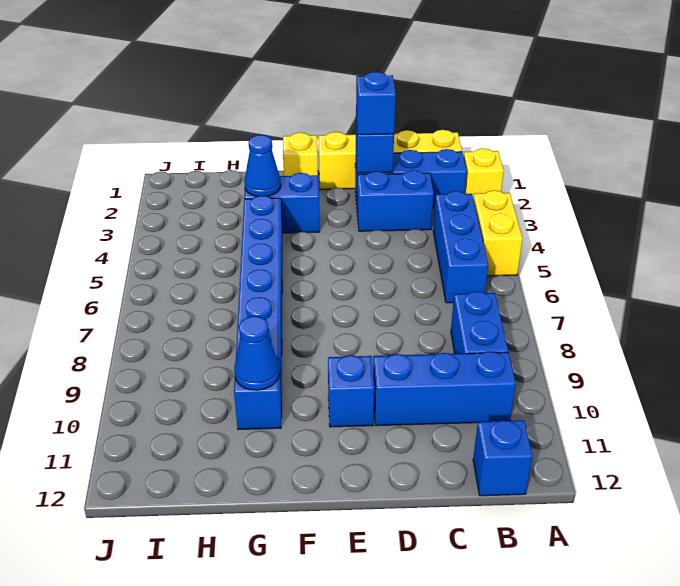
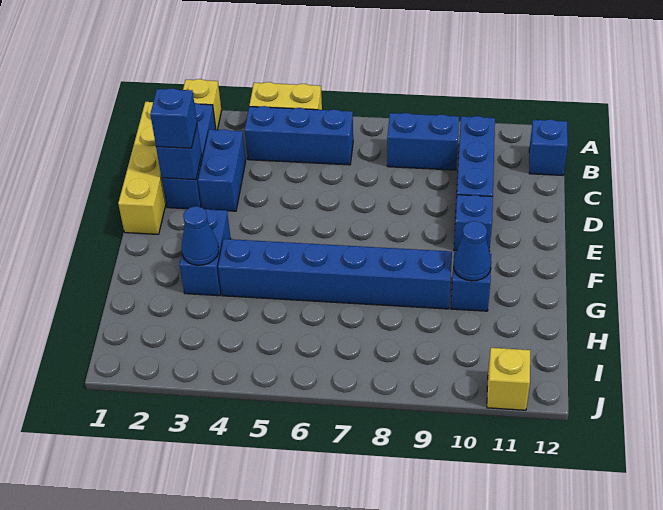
yellow 1x1 brick [283,133,318,176] -> yellow 1x1 brick moved to [487,348,530,410]

